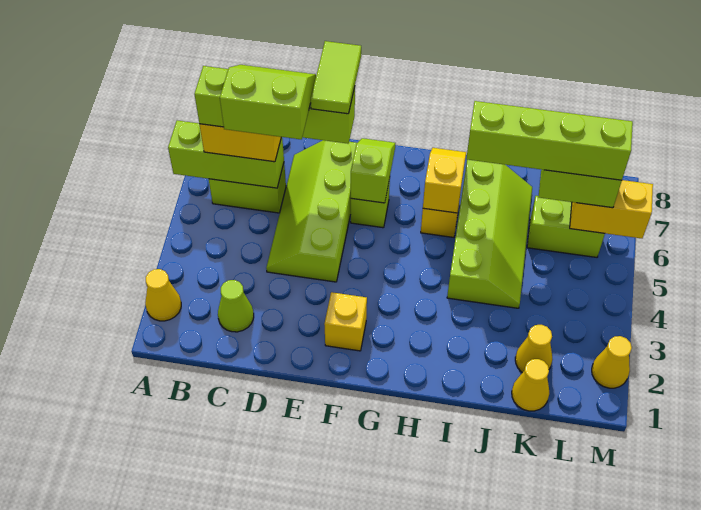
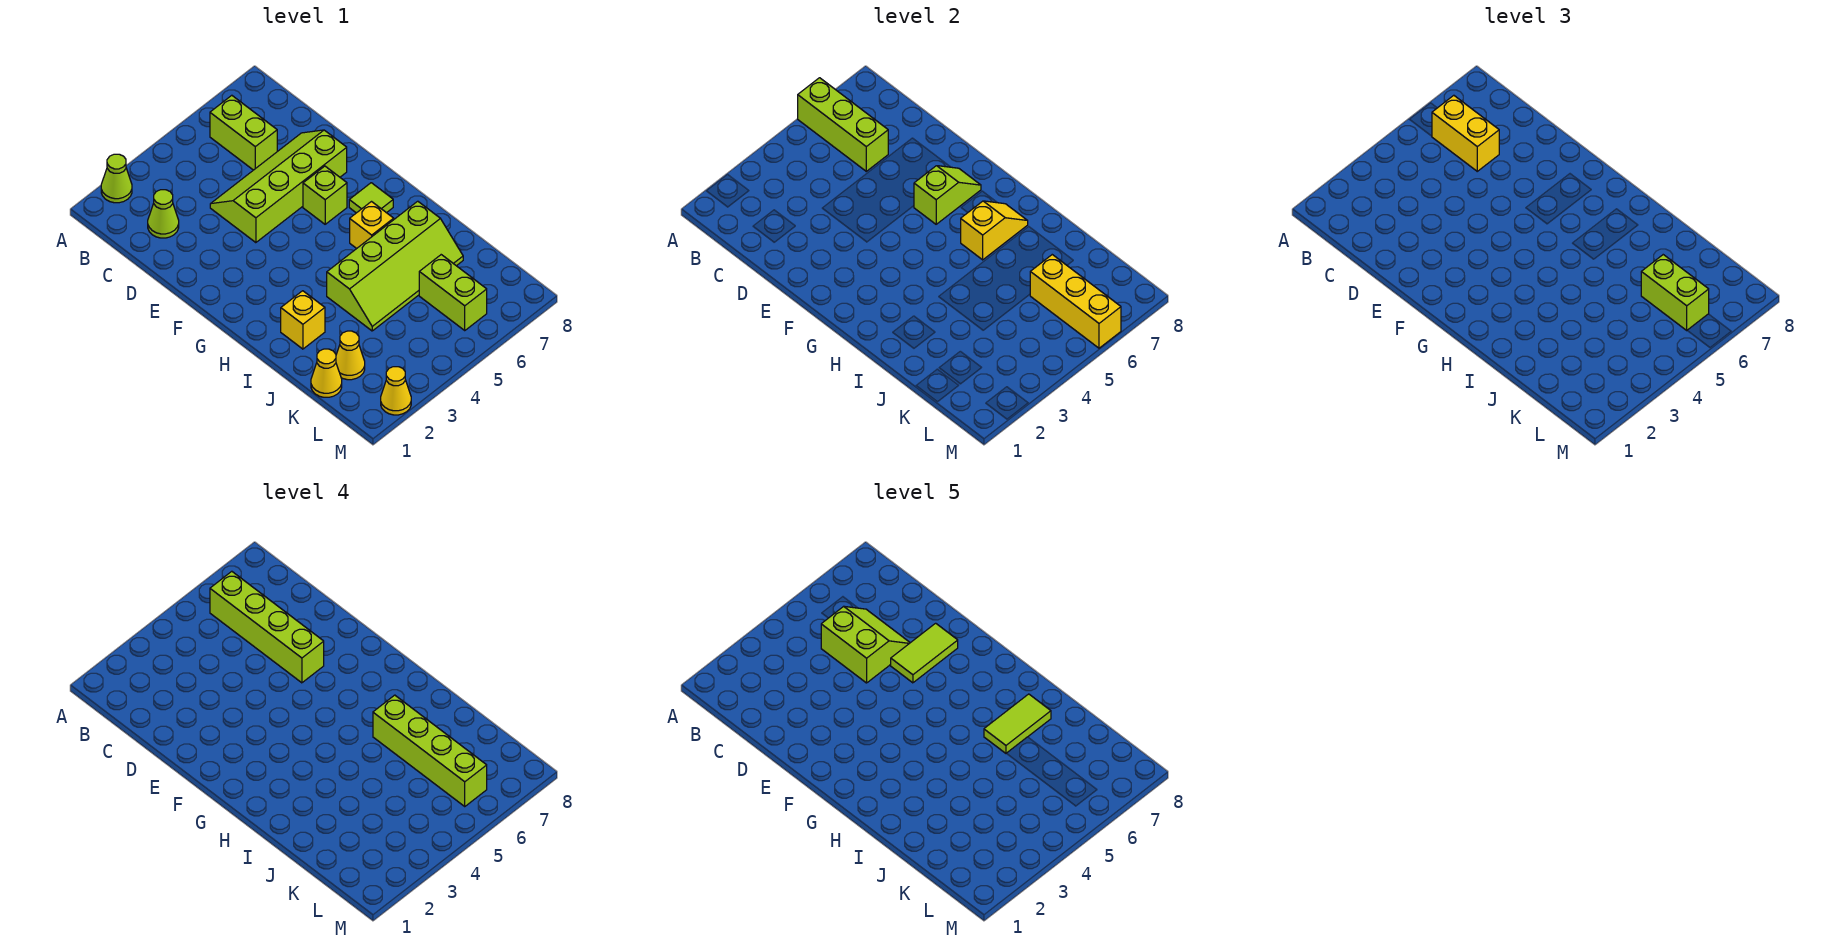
yellow 1x1 cone [145,269,181,321] -> lime 1x1 cone [101,154,132,203]
yellow 1x1 brick [324,292,367,351] -> yellow 1x1 brick moved to [281,291,325,349]
none -> lime 1x1 tile [349,183,393,213]
none -> lime 1x2 tile [984,694,1051,753]
yellow 1x2 brick [570,180,653,238] -> yellow 1x3 brick [1030,255,1121,348]

